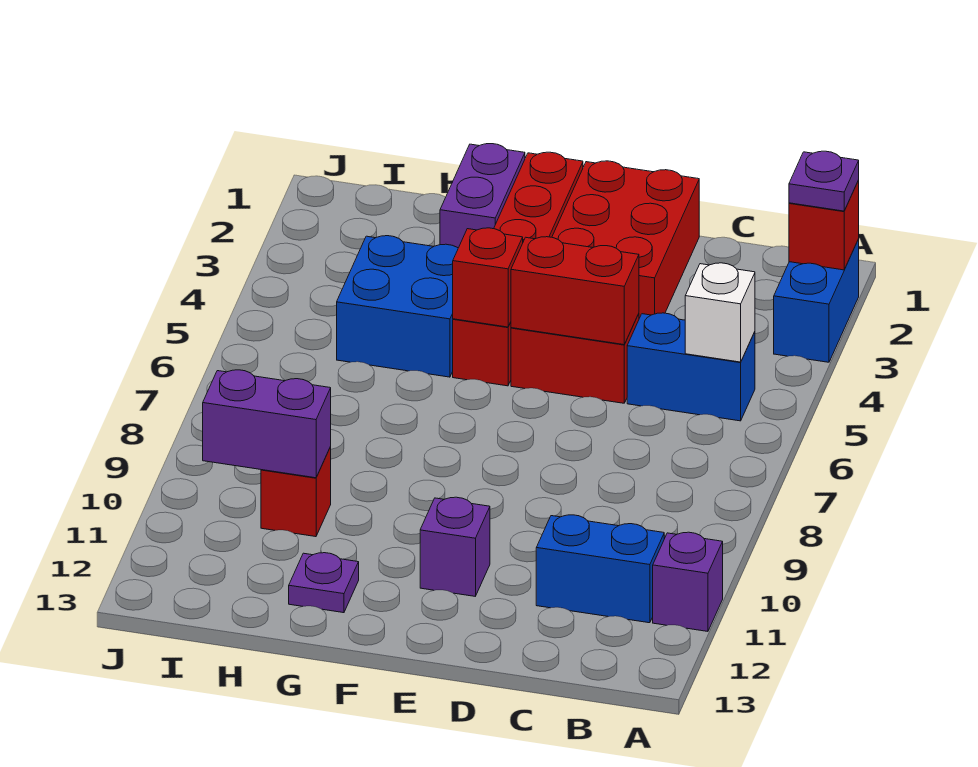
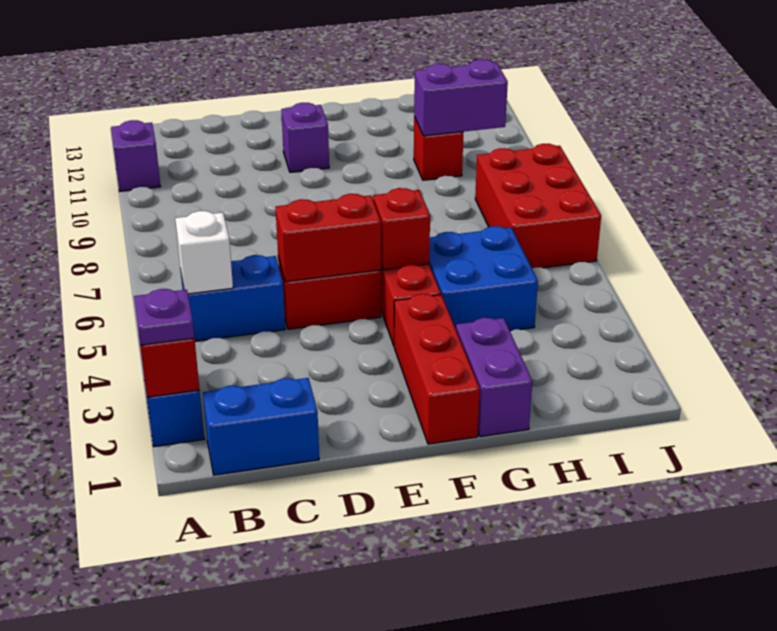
blue 1x2 brick [536,515,664,623] -> blue 1x2 brick moved to [203,378,319,475]
red 2x3 brick [552,161,699,318] -> red 2x3 brick moved to [475,144,601,268]
purple 1x1 plate [289,553,359,613] -> none

